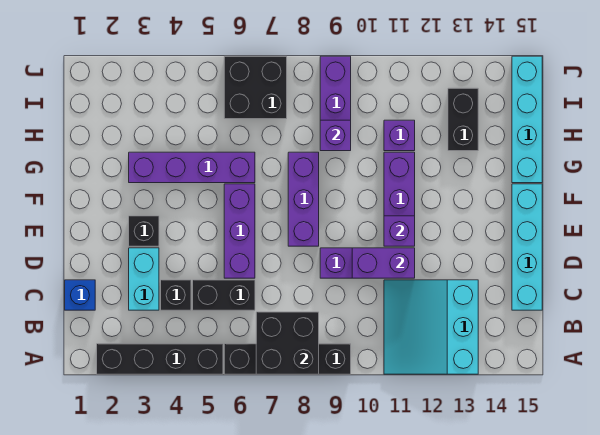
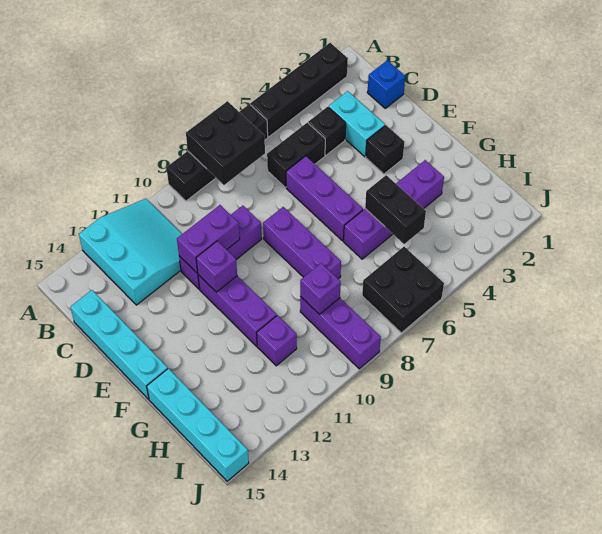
black 1x2 brick [448,88,478,151] -> black 1x2 brick moved to [365,175,426,244]

